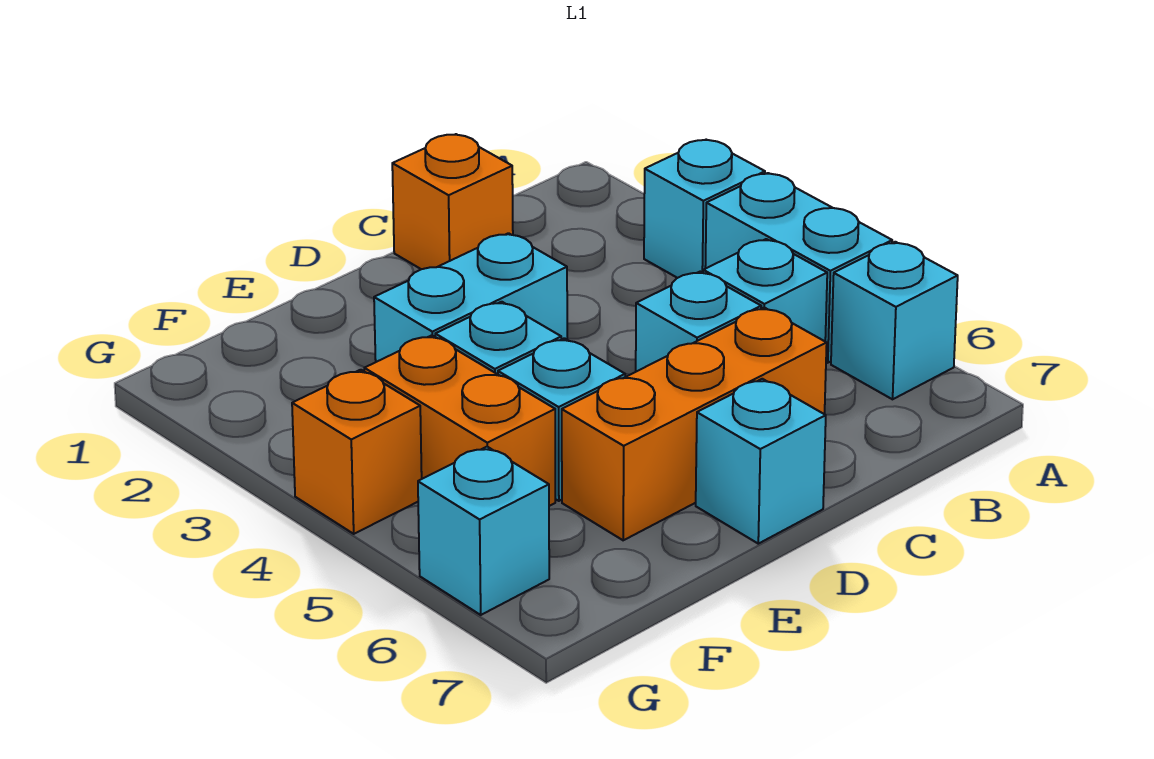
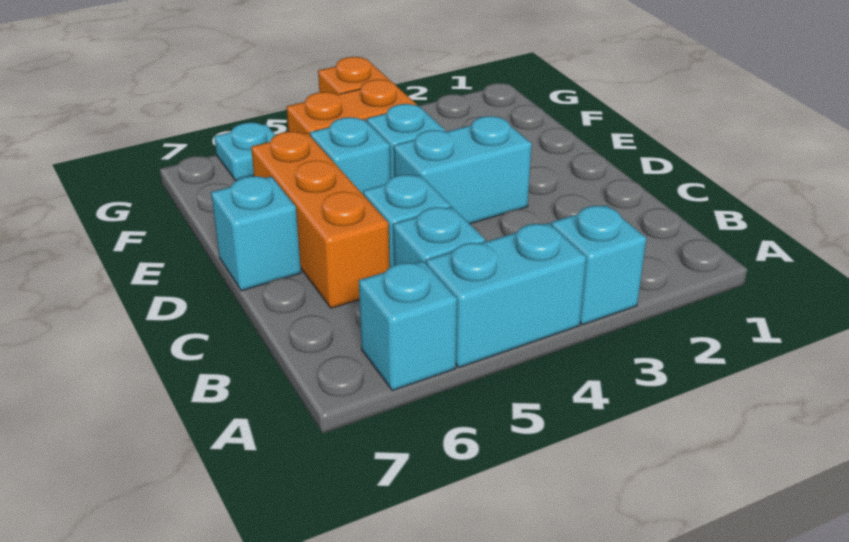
orange 1x1 brick [392,134,513,269] -> none
cyan 1x2 brick [374,233,567,362] -> cyan 1x2 brick turned to [394,116,532,224]
cyan 1x1 brick [418,447,549,615] -> cyan 1x1 plate [215,123,275,180]

